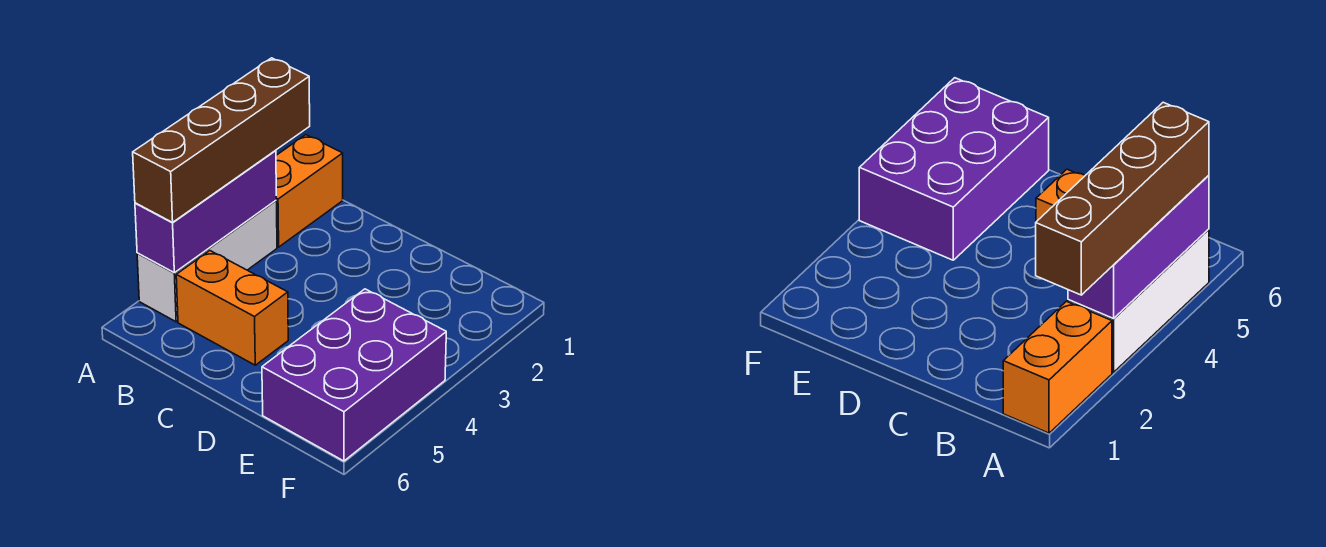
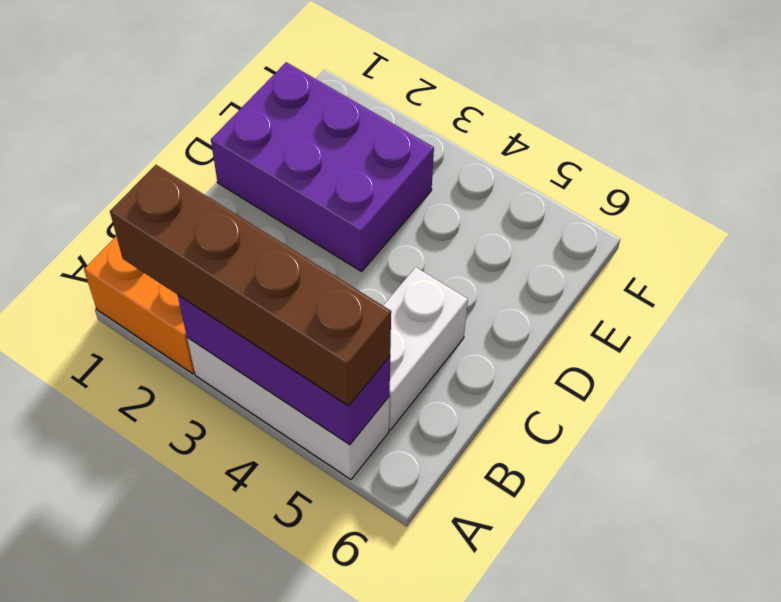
orange 1x2 brick [176,251,288,365] -> white 1x2 brick [383,267,468,430]
purple 2x3 brick [262,289,446,461] -> purple 2x3 brick moved to [211,62,434,271]

